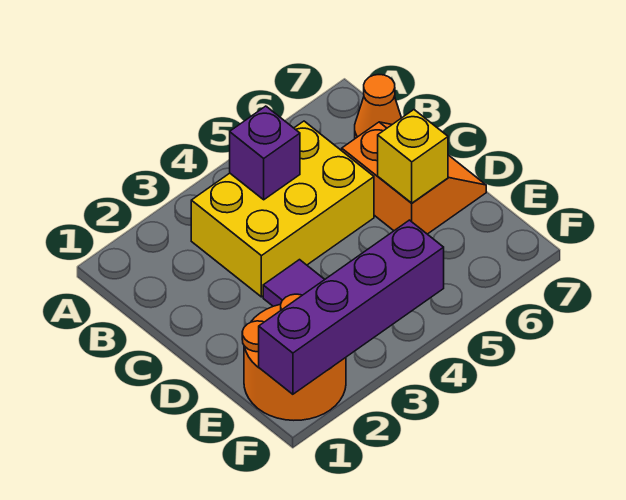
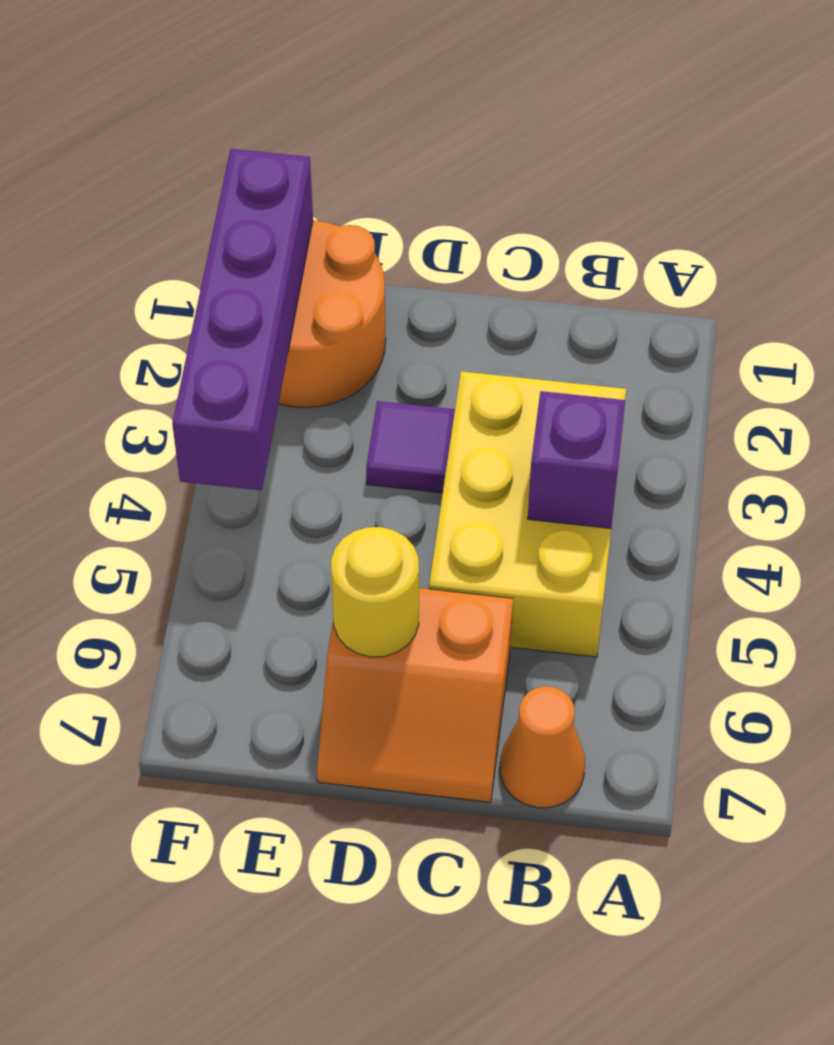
yellow 1x1 brick [378,110,448,203] -> yellow 1x1 round brick [331,527,419,657]

